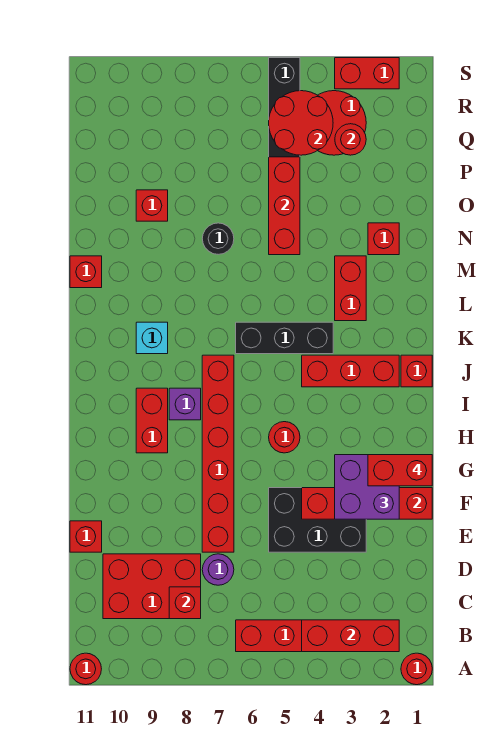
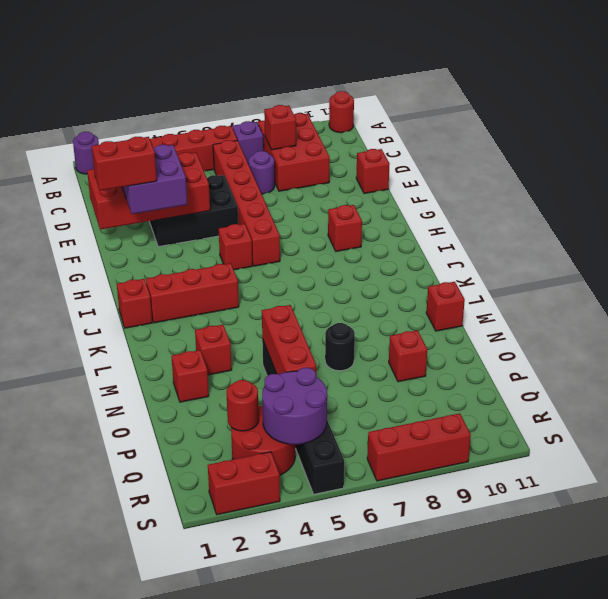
red 1x1 round brick [401,653,432,685] -> purple 1x1 round brick [73,132,99,174]
red 1x3 brick [302,620,399,652] -> red 1x3 brick moved to [367,413,471,481]
red 2x3 brick [103,554,201,619] -> red 2x3 brick turned to [258,113,330,191]
red 1x6 brick [202,355,234,552] -> red 1x6 brick moved to [213,140,280,266]
red 1x4 brick [302,488,432,519] -> red 2x4 brick [87,152,210,229]
red 1x1 round brick [269,422,300,453] -> red 1x1 brick [219,224,252,270]
red 1x2 brick [136,388,168,453] -> red 1x1 brick [328,205,362,251]
purple 1x1 brick [169,388,201,420] -> purple 1x1 brick moved to [233,121,264,164]
black 1x3 brick [236,322,333,354] -> none
cyan 1x1 brick [136,322,168,354] -> none
red 1x2 brick [335,256,366,321] -> red 1x1 brick [195,325,232,375]
red 2x2 round brick [269,91,333,155] -> purple 2x2 round brick [262,368,327,445]

